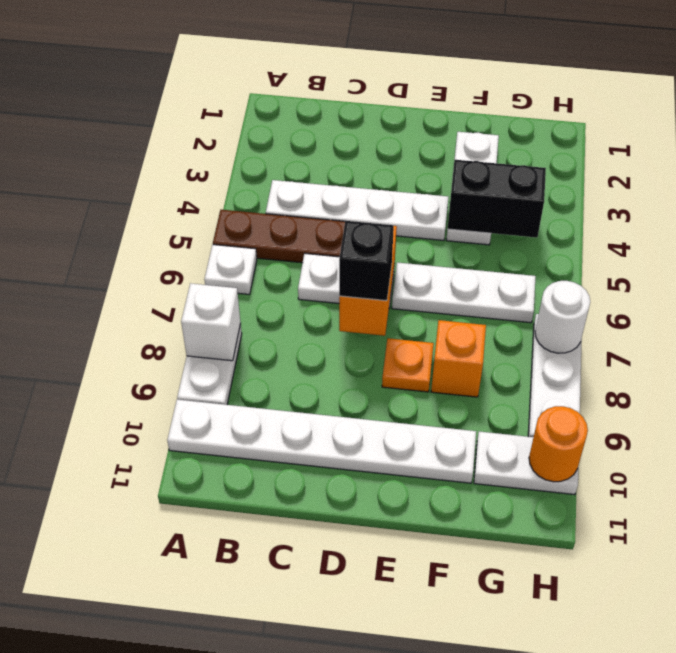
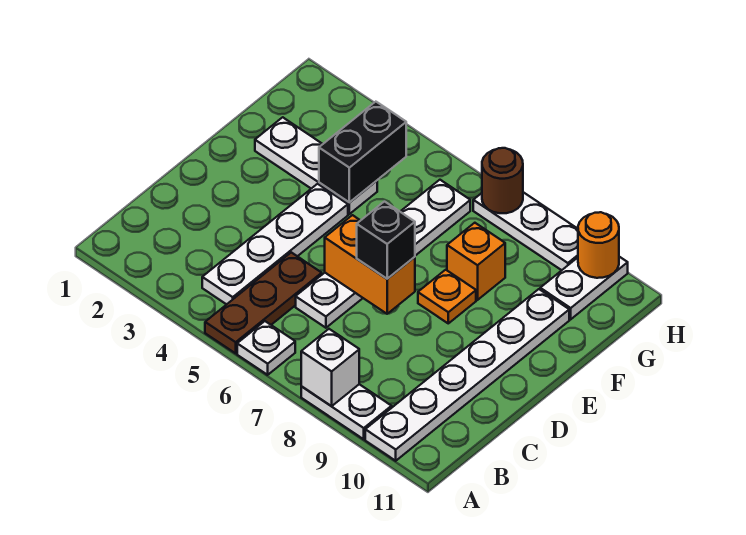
white 1x1 round brick [535,281,590,353] -> brown 1x1 round brick [482,148,523,213]

